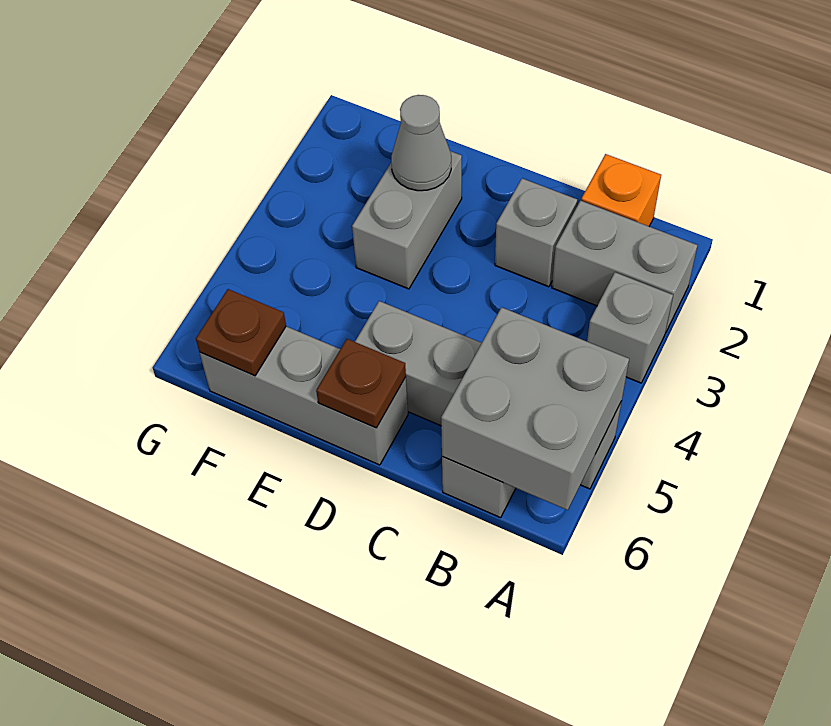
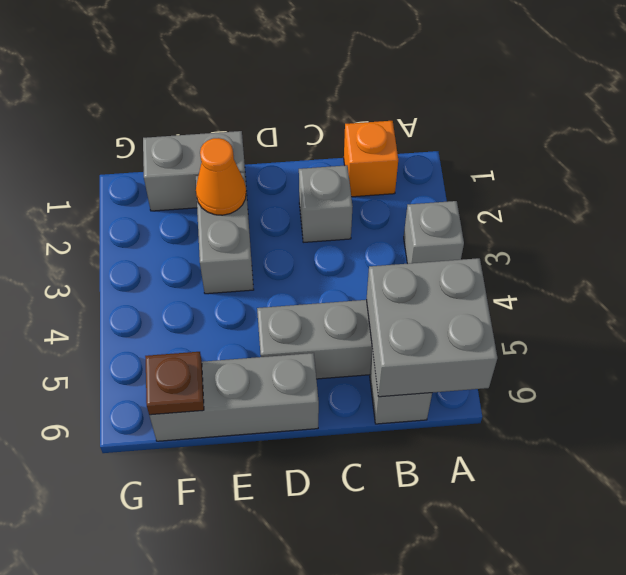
grey 1x2 brick [552,201,697,333] -> grey 1x2 brick moved to [143,131,247,211]
brown 1x1 plate [316,339,406,428] -> none
grey 1x1 cone [391,95,451,191] -> orange 1x1 cone [196,138,246,215]

